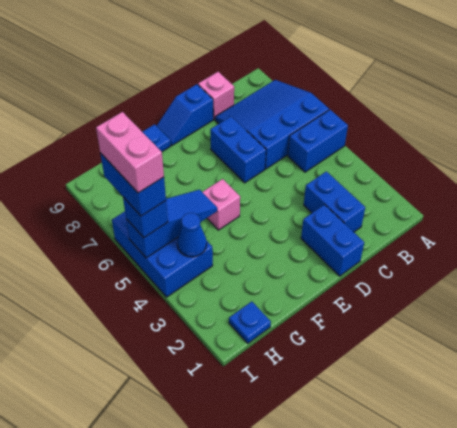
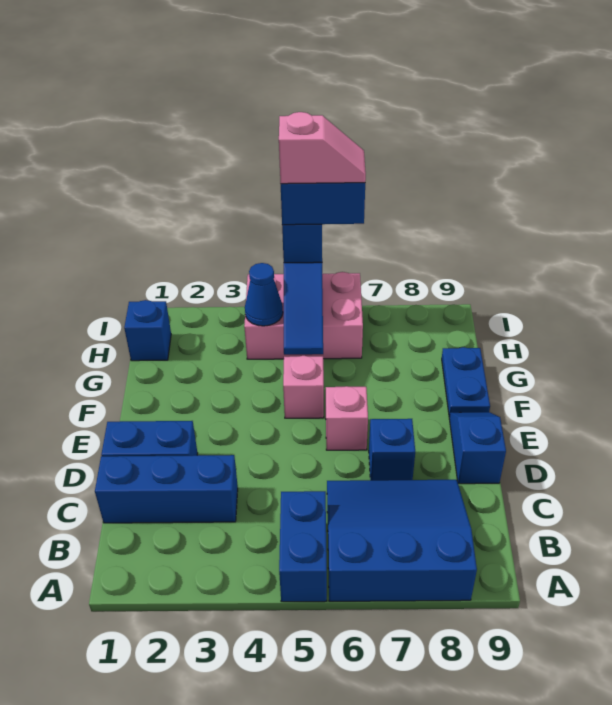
blue 3x3 slope [215,80,329,169] -> blue 3x3 slope turned to [327,480,477,601]
blue 1x2 brick [304,171,365,232] -> blue 1x3 brick [95,455,238,523]
pink 1x1 brick [198,72,234,119] -> pink 1x1 brick moved to [326,386,368,450]
blue 1x2 brick [210,117,266,183] -> blue 1x1 brick [369,419,415,480]
blue 1x1 plate [229,302,271,343] -> blue 1x1 brick [124,300,171,361]
blue 2x3 brick [112,198,213,297] -> pink 2x3 brick [244,272,363,359]
pink 1x2 brick [96,112,164,193] -> pink 1x2 slope [279,112,366,184]

